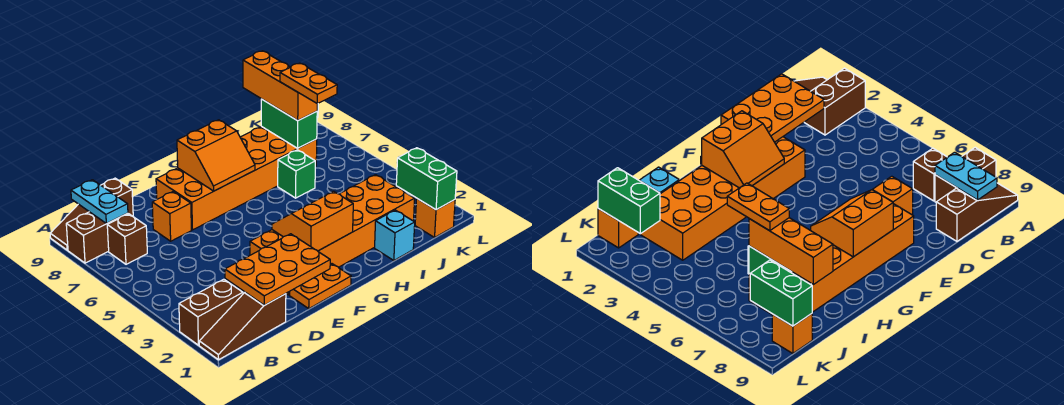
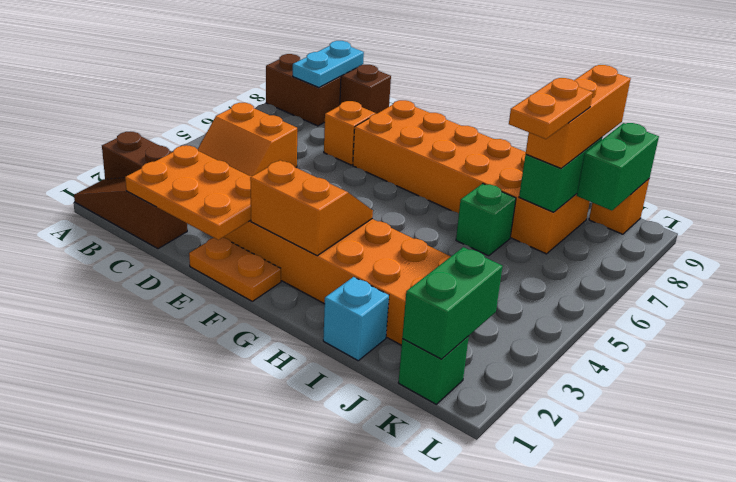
brown 1x1 brick [107,214,147,264] -> none
orange 2x2 slope [177,120,255,191] -> orange 2x2 slope moved to [198,103,297,176]
orange 1x1 brick [415,199,455,237] -> green 1x1 brick [399,336,469,404]

